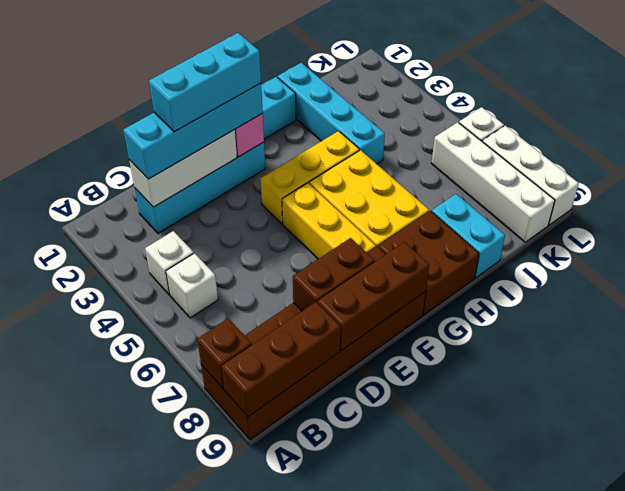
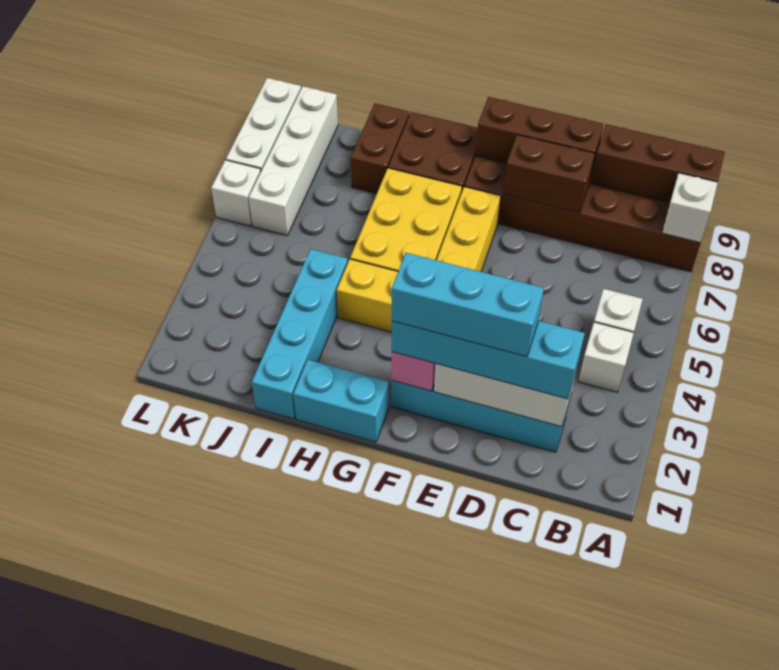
brown 1x1 brick [197,318,252,390] -> white 1x1 brick [662,173,718,243]
cyan 1x2 brick [431,194,505,278] -> brown 1x2 brick [351,103,409,194]

